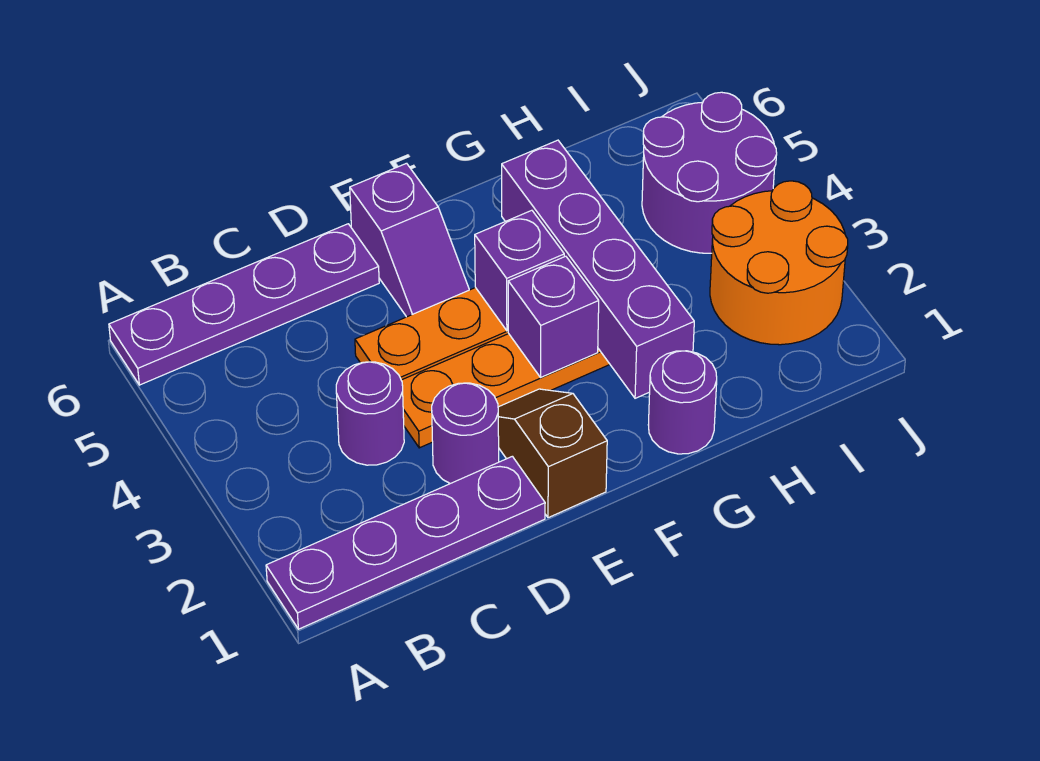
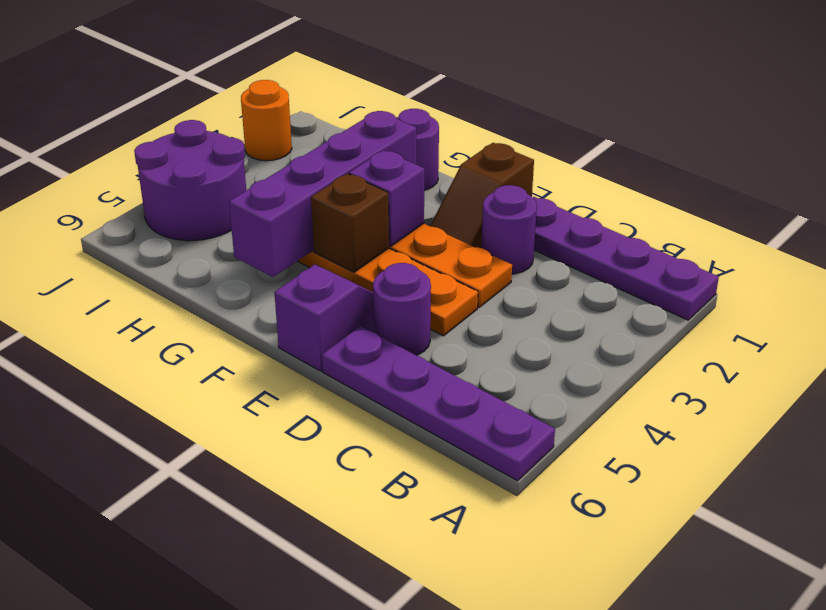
purple 1x1 round brick [336,362,404,465] -> purple 1x1 round brick moved to [373,263,431,356]
purple 1x1 brick [475,210,564,331] -> brown 1x1 brick [311,174,389,272]
orange 2x2 round brick [710,181,848,345] -> orange 1x1 round brick [241,80,292,161]

